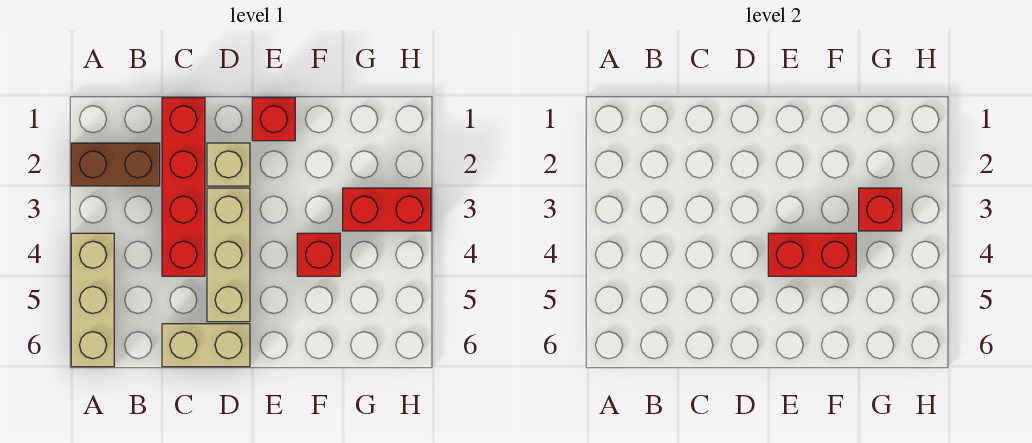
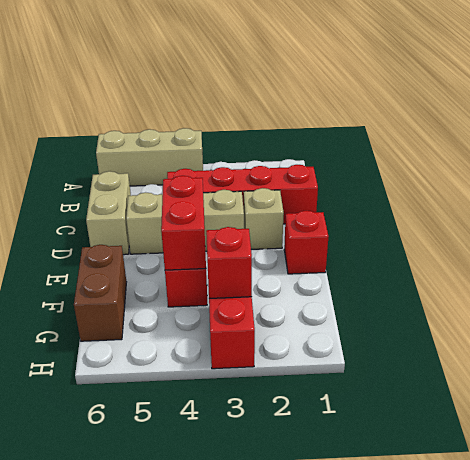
brown 1x2 brick [71,143,160,186] -> brown 1x2 brick moved to [74,245,126,341]

